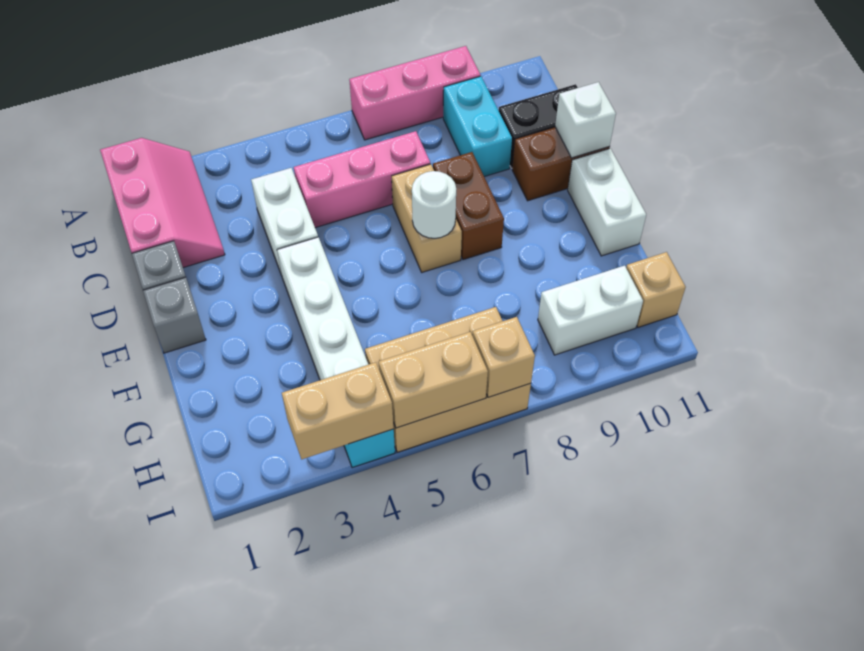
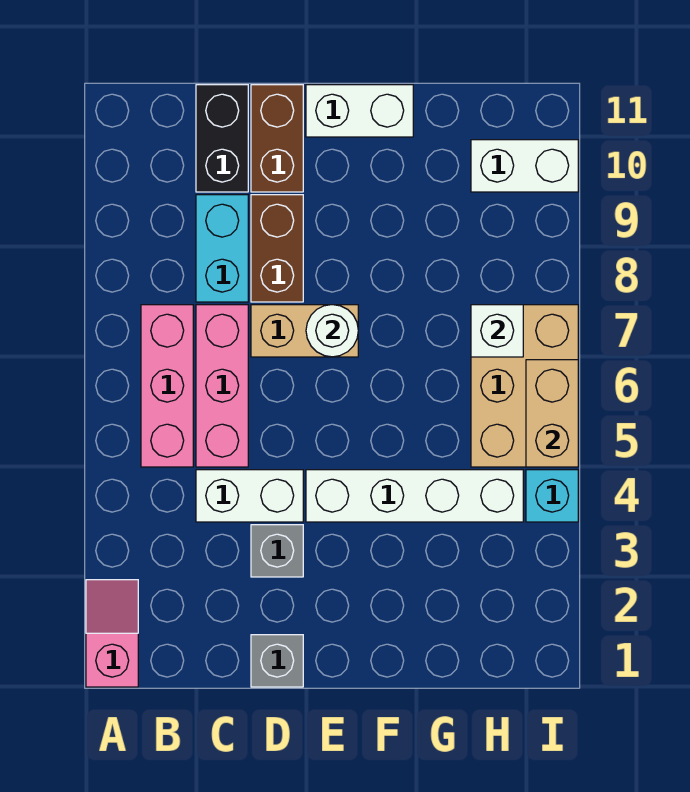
pink 2x3 slope [100,138,225,268] -> pink 1x2 slope [86,580,138,687]
pink 1x3 brick [349,46,480,140] -> pink 1x3 brick moved to [141,305,193,467]
cyan 1x2 brick [443,76,512,177] -> cyan 1x2 brick turned to [196,195,248,302]
brown 1x2 brick [433,152,504,260] -> brown 1x2 brick turned to [251,195,303,302]
white 1x1 brick [555,82,616,158] -> white 1x1 brick moved to [471,305,523,357]
grey 1x1 brick [143,277,206,353] -> grey 1x1 brick moved to [251,525,303,577]
white 1x2 brick [538,266,643,355] -> white 1x2 brick turned to [471,140,578,192]
tan 1x1 brick [626,252,686,327] -> none
tan 1x2 brick [282,362,394,459] -> none
tan 1x1 brick [473,317,535,397] -> none

